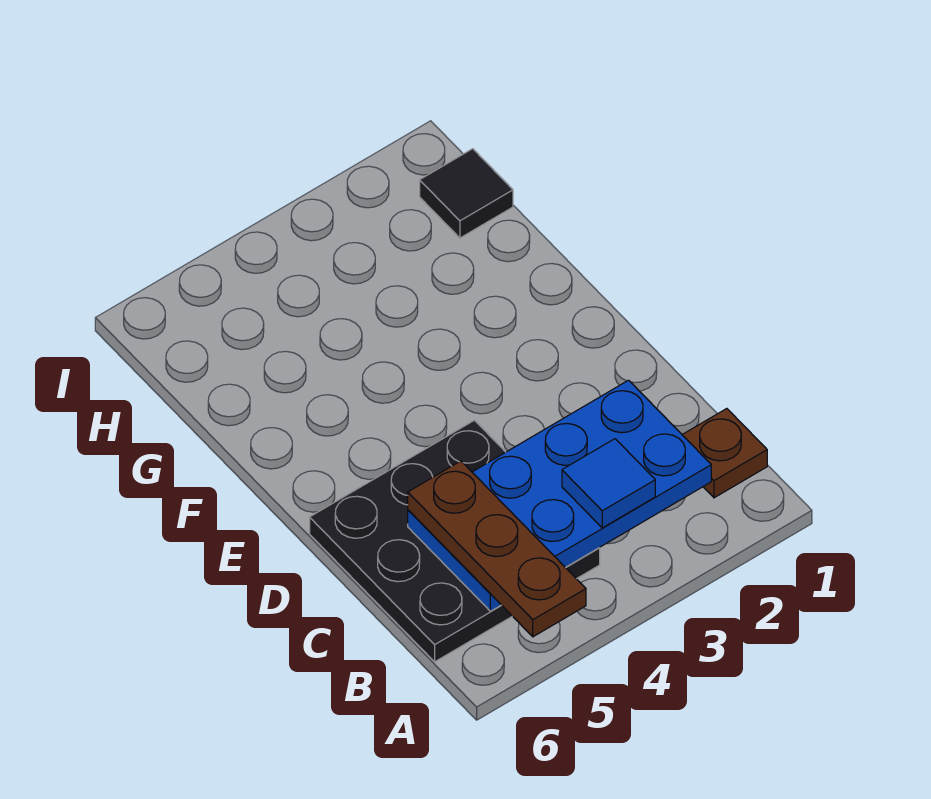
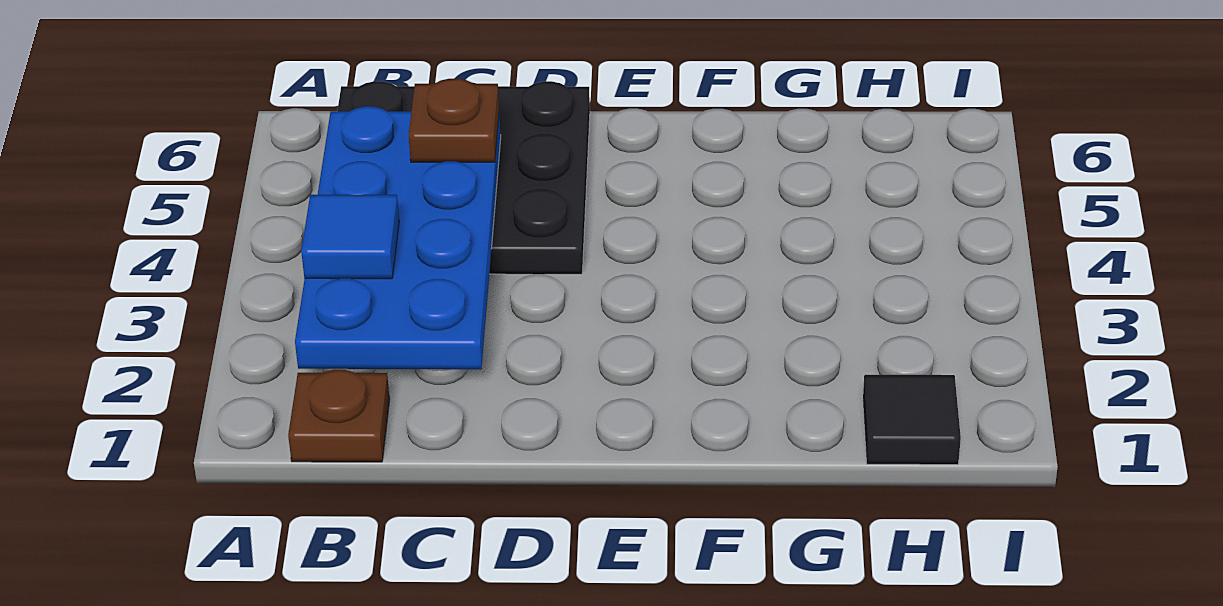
brown 1x3 plate [408,461,586,637] -> brown 1x1 plate [409,79,499,162]

